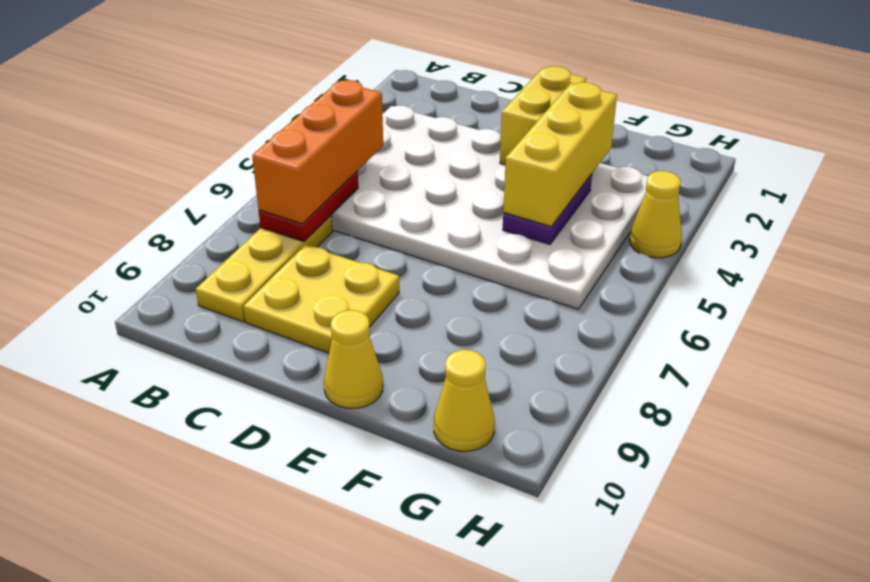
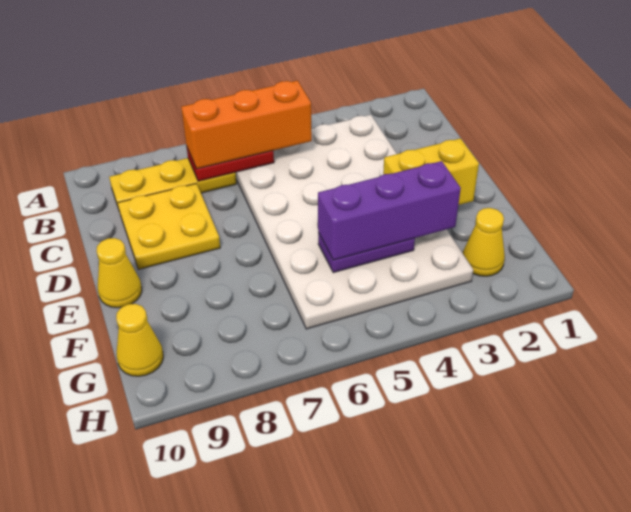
yellow 1x3 brick [503,82,617,227] -> purple 1x3 brick [318,161,461,260]
yellow 1x1 cone [629,171,682,258] -> yellow 1x1 cone moved to [463,208,505,276]

